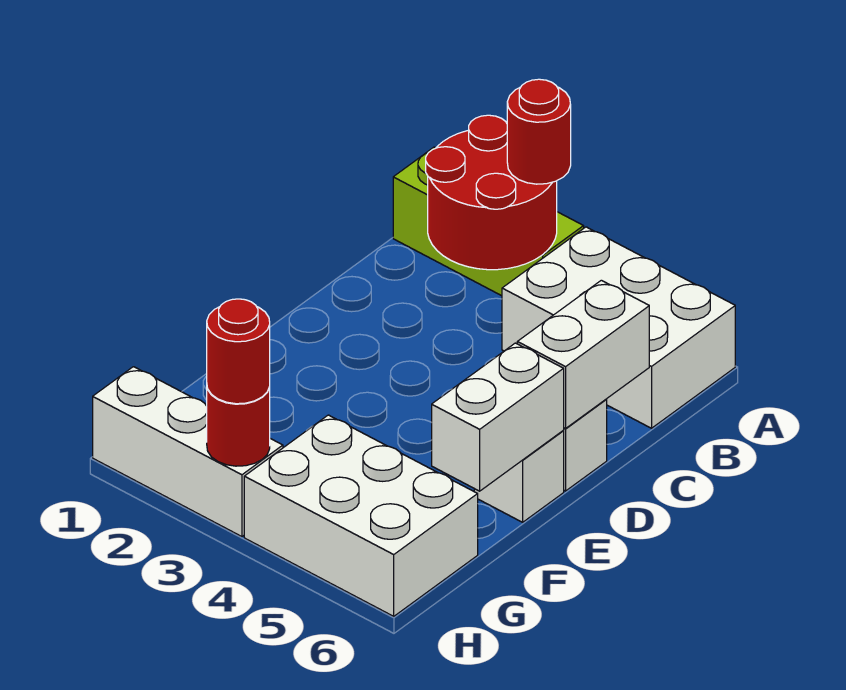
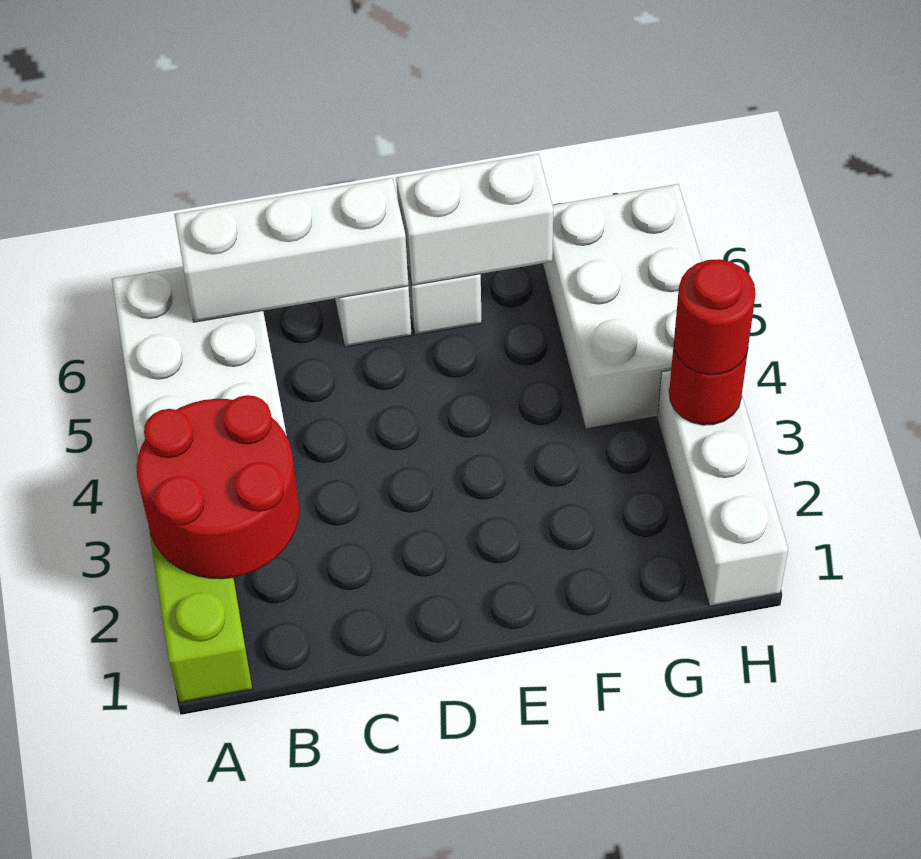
red 1x1 round brick [507,79,571,184] -> none
white 1x2 brick [517,280,649,428] -> white 1x3 brick [174,178,408,322]

